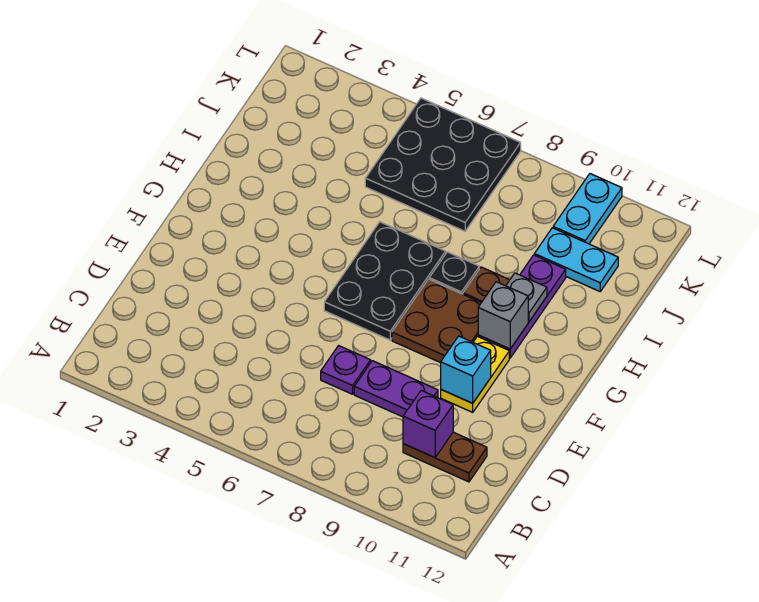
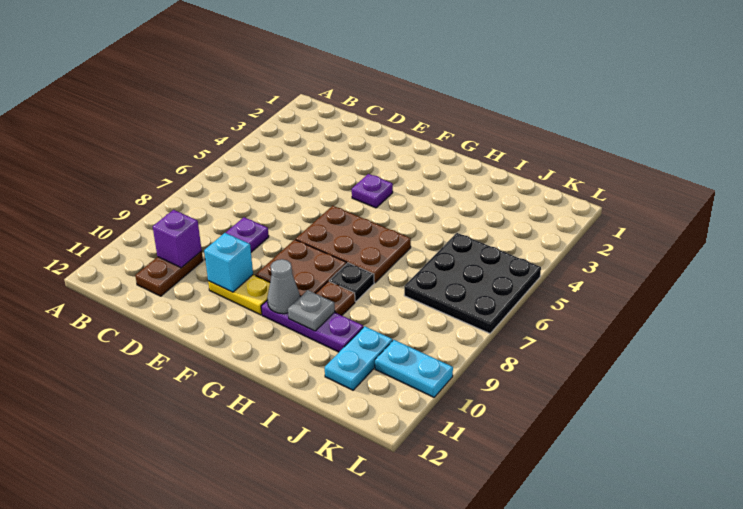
purple 1x1 plate [321,346,371,394] -> purple 1x1 plate moved to [352,174,393,208]
black 2x3 plate [324,222,446,340] -> brown 2x3 plate [296,206,411,283]
grey 1x1 brick [478,282,528,349] -> grey 1x1 cone [267,259,300,314]

